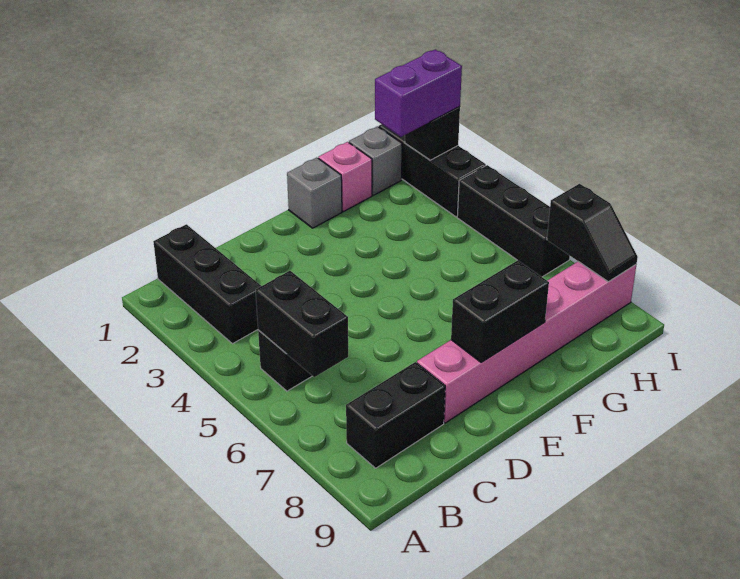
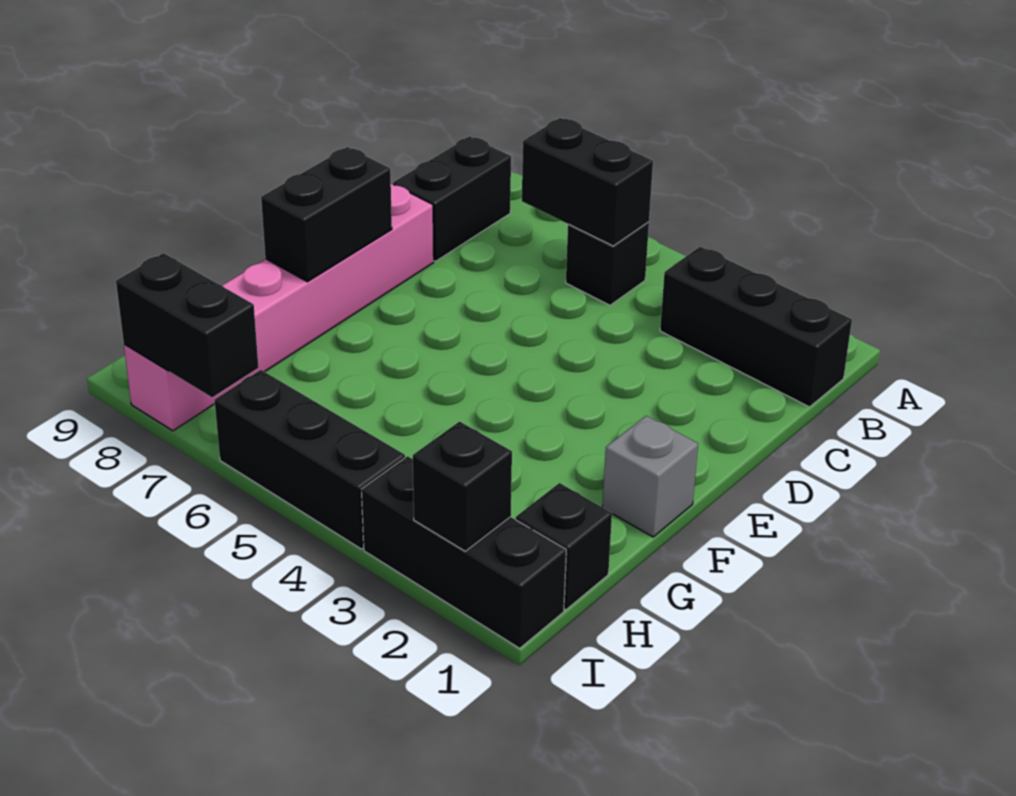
pink 1x1 brick [318,142,372,212] -> none
grey 1x1 brick [349,126,402,195] -> black 1x1 brick [516,483,612,610]
purple 1x2 brick [375,49,462,137] -> none
black 1x2 slope [547,184,638,282] -> black 1x2 brick [116,253,259,397]

